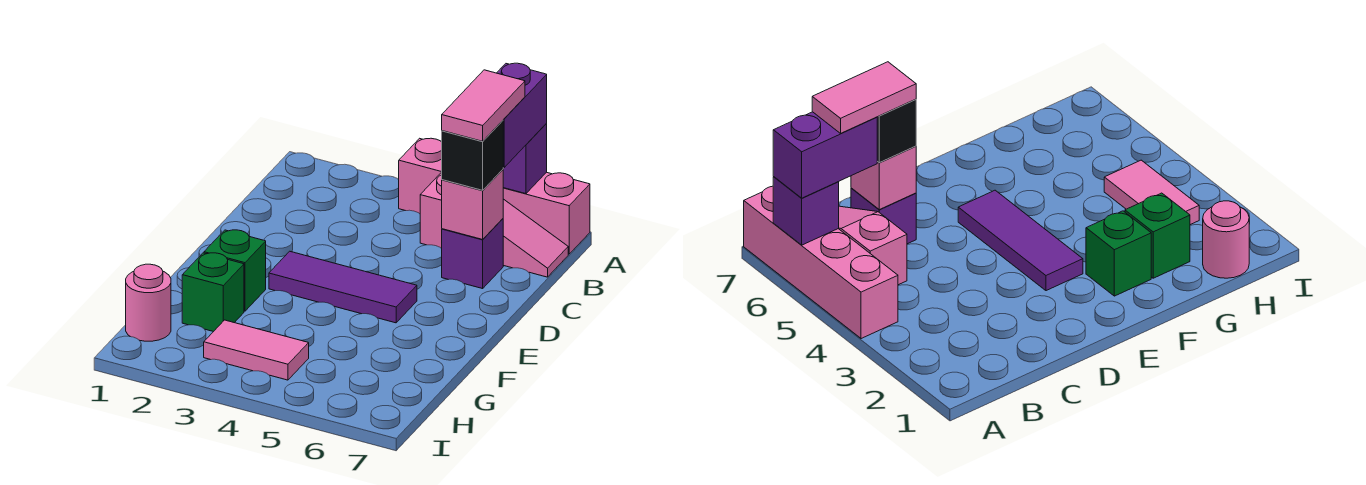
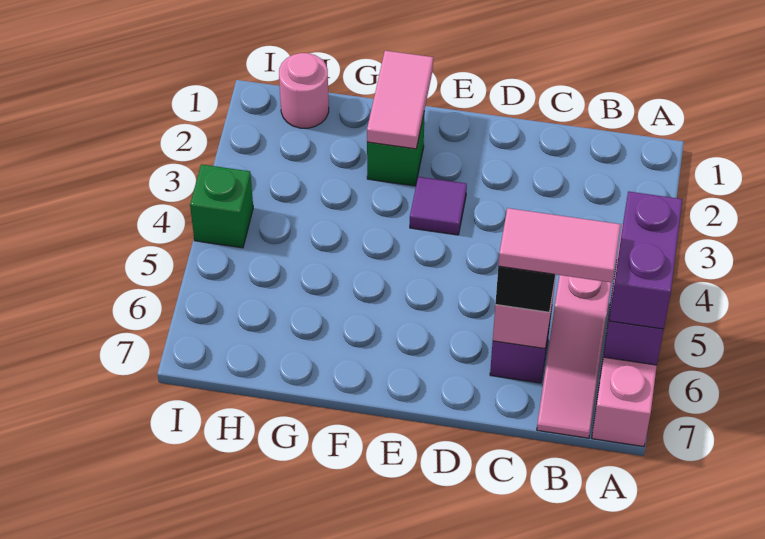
purple 1x2 brick [497,63,547,167] -> purple 1x2 brick turned to [609,191,682,329]
purple 1x3 tile [269,251,417,323] -> purple 1x1 tile [410,177,467,235]
green 1x1 brick [182,253,244,332] -> green 1x1 brick moved to [190,164,253,248]
pink 1x2 tile [204,320,309,380] -> pink 1x2 tile moved to [367,51,433,149]

